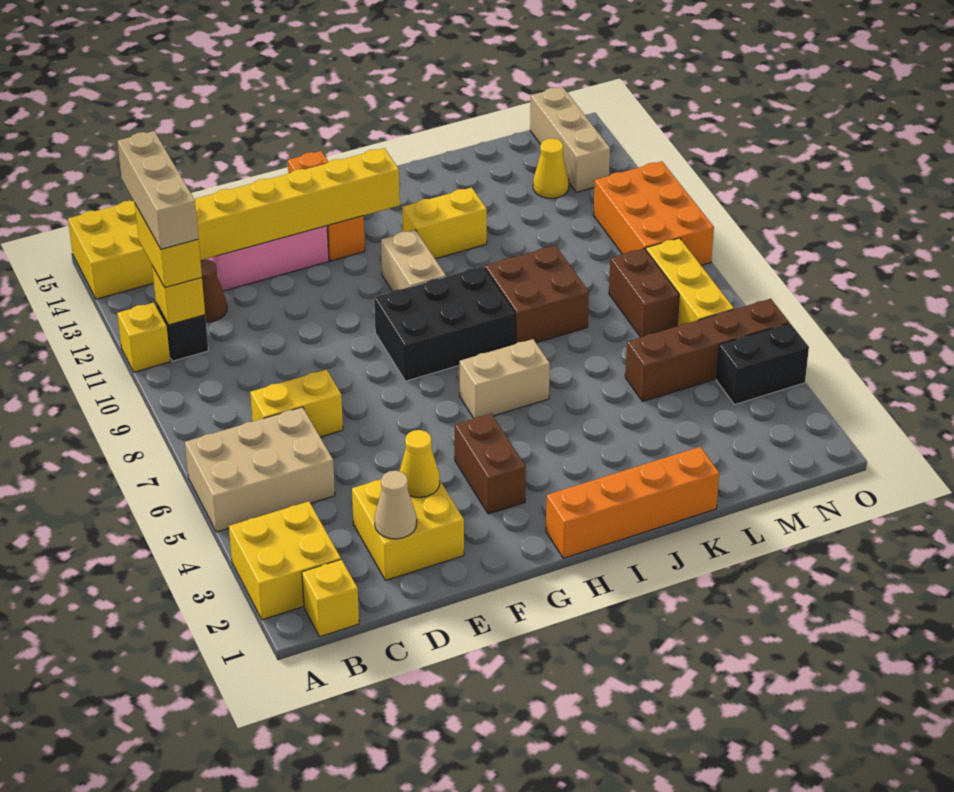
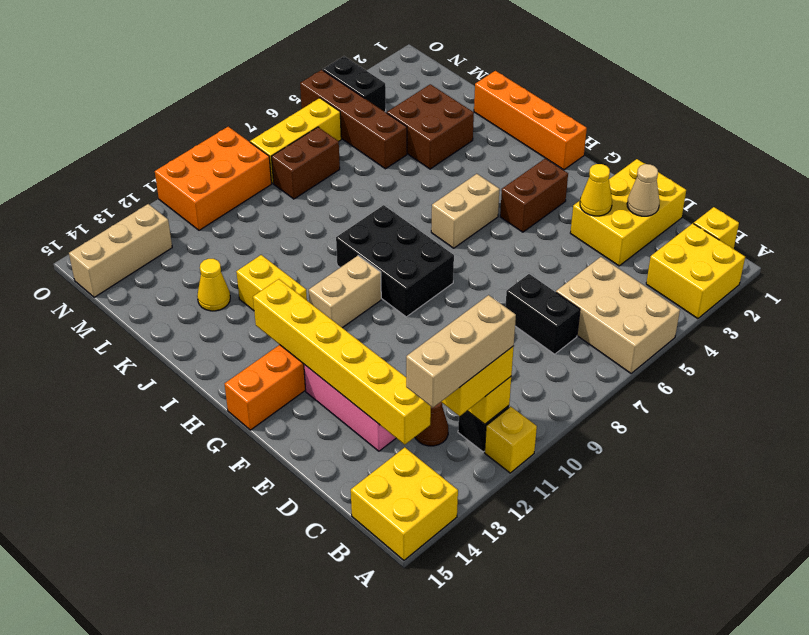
yellow 1x2 brick [250,370,343,437] -> black 1x2 brick [505,274,580,354]
yellow 2x2 brick [352,479,464,580] -> yellow 2x3 brick [570,159,686,266]
tan 1x2 brick [460,339,550,418] -> tan 1x2 brick turned to [431,174,500,248]
brown 2x2 brick [485,246,589,344] -> brown 2x2 brick moved to [387,84,474,169]
yellow 1x1 cone [533,138,569,198] -> yellow 1x1 cone moved to [197,259,230,311]

